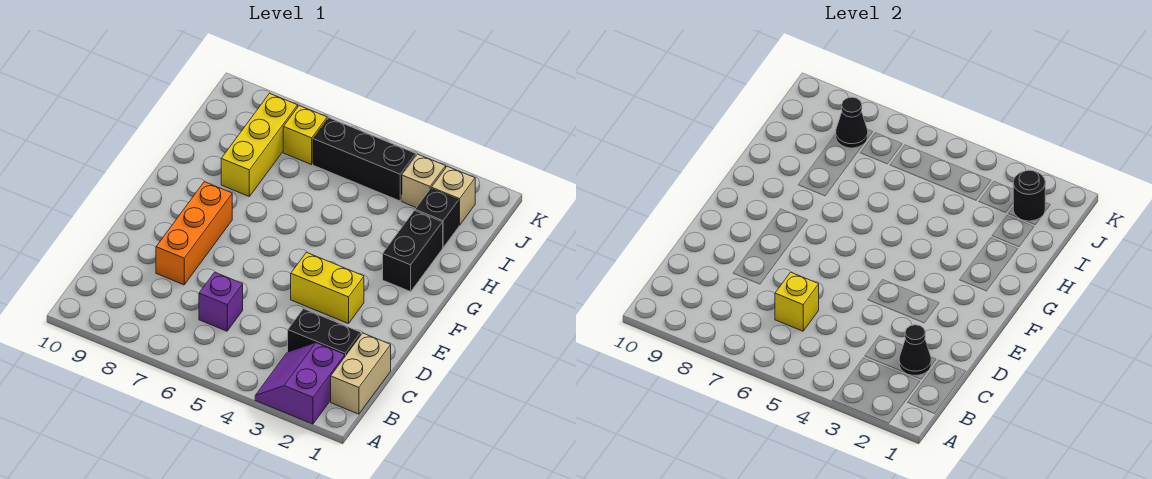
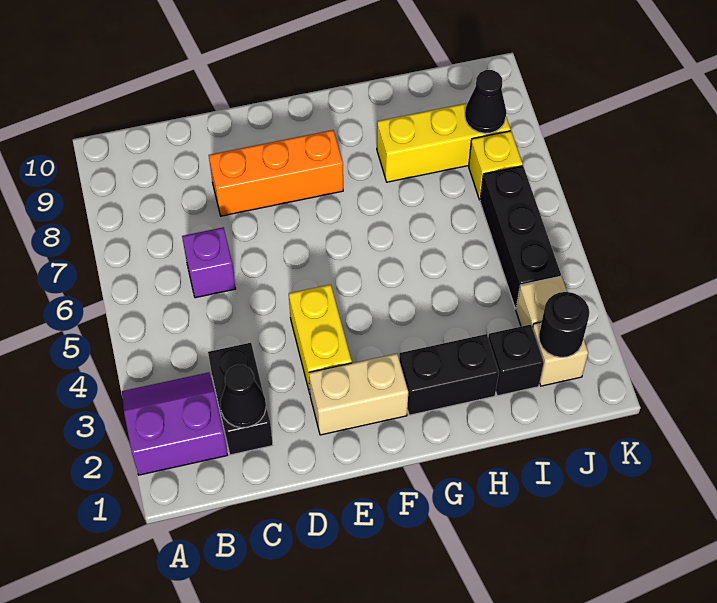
tan 1x2 brick [331,333,391,414] -> tan 1x2 brick moved to [309,354,408,435]
yellow 1x1 brick [775,272,819,331] -> none

